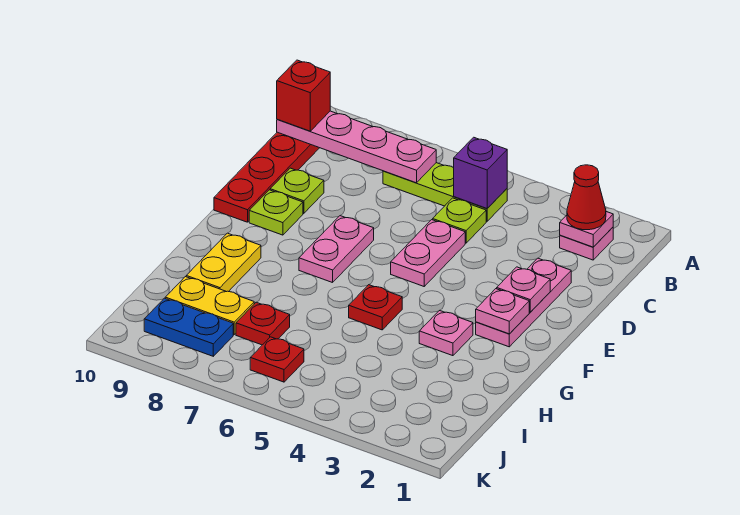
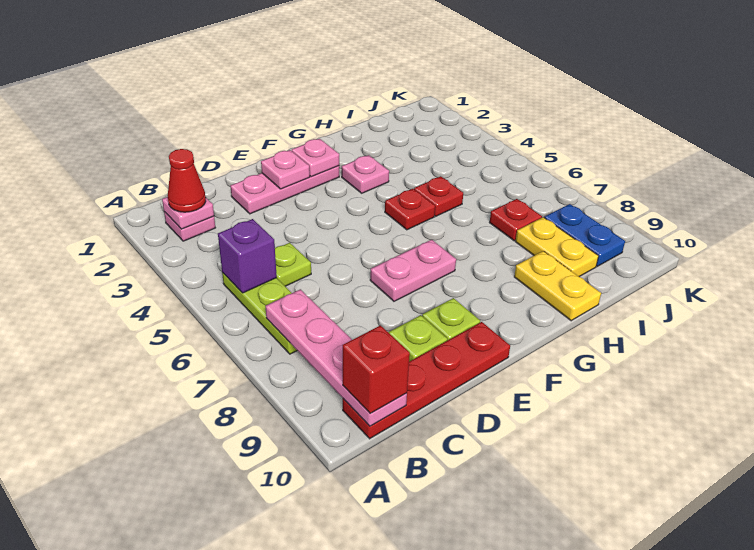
pink 1x2 plate [391,220,465,286] -> none
yellow 1x2 plate [186,233,261,292] -> yellow 1x2 plate turned to [514,251,601,321]
red 1x1 plate [250,337,304,382] -> red 1x1 plate moved to [414,176,463,216]

